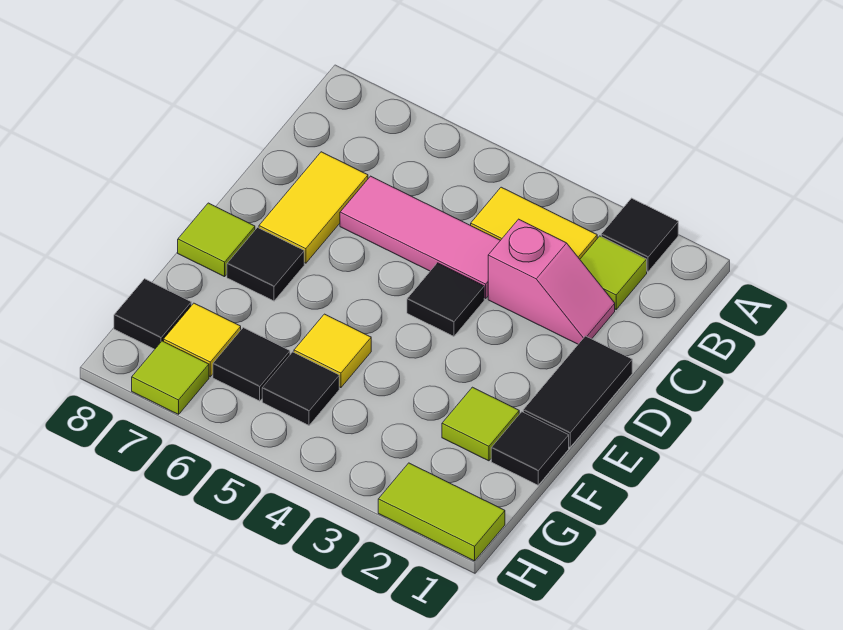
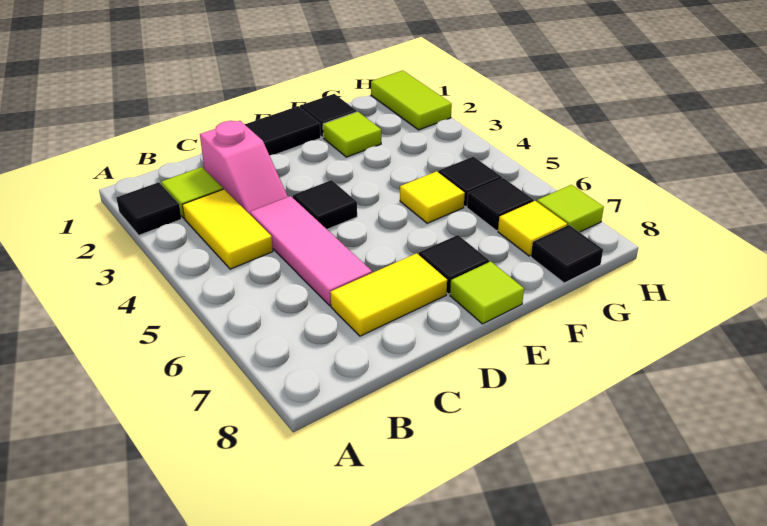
pink 1x2 slope [488,219,615,344] -> pink 1x2 slope turned to [200,121,288,214]

